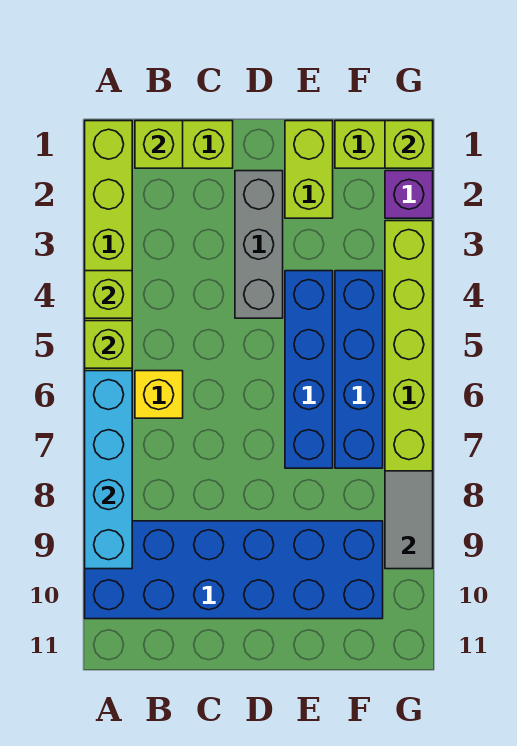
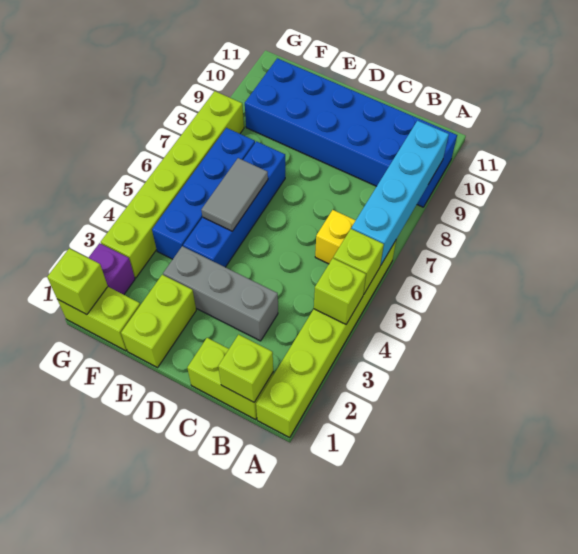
grey 1x3 brick [235,171,283,318] -> grey 1x3 brick turned to [163,246,278,341]
grey 1x2 tile [385,471,433,569] -> grey 1x2 tile moved to [201,158,268,231]

